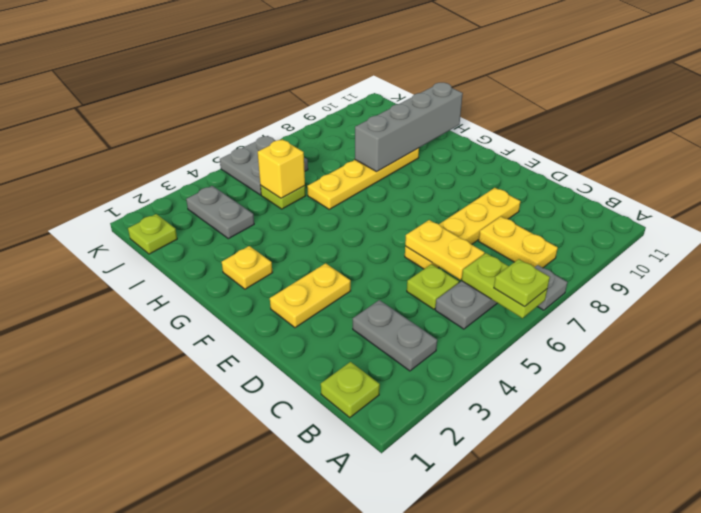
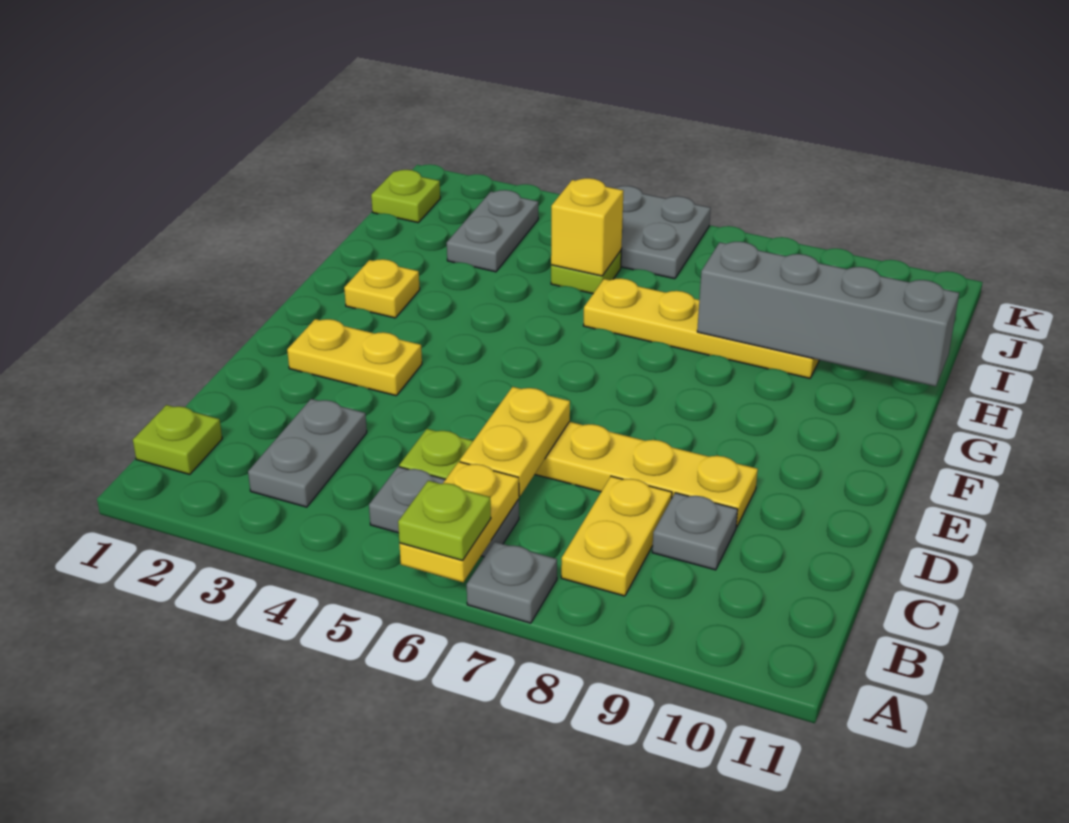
lime 1x2 plate [462,253,547,318] -> yellow 1x2 plate [400,462,519,582]
none -> grey 1x1 plate [652,493,738,570]

